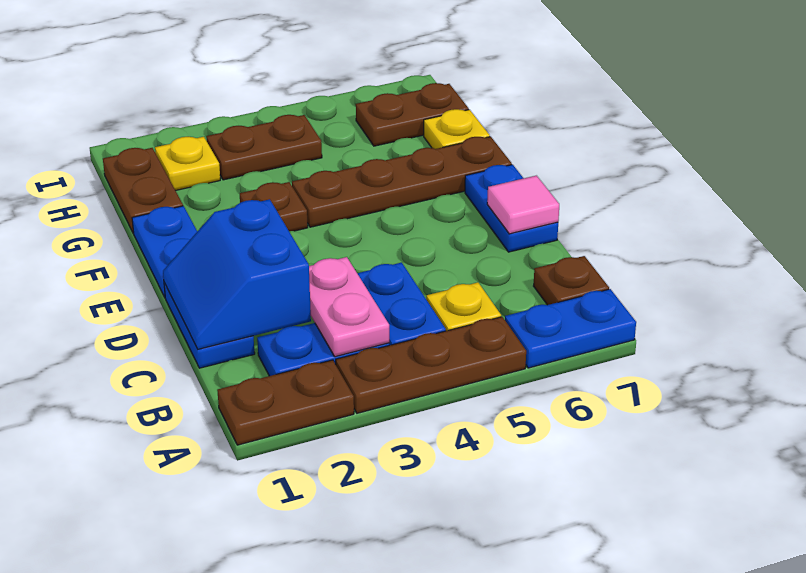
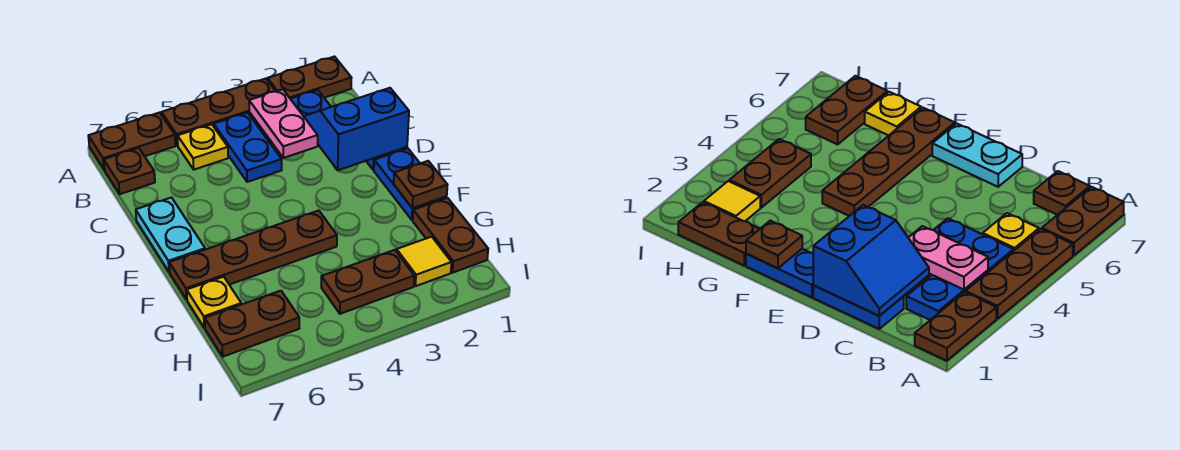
blue 1x2 plate [505,289,636,368] -> brown 1x2 plate [88,113,175,170]
blue 2x2 slope [163,199,311,349] -> blue 2x2 slope turned to [304,88,409,170]
blue 1x2 plate [465,165,558,252] -> cyan 1x2 plate [136,198,205,272]
pink 1x1 tile [487,176,559,234] -> none
brown 1x1 plate [240,182,308,231] -> brown 1x1 plate moved to [394,161,448,208]
yellow 1x1 plate [155,137,220,190] -> yellow 1x1 tile [397,237,452,286]

